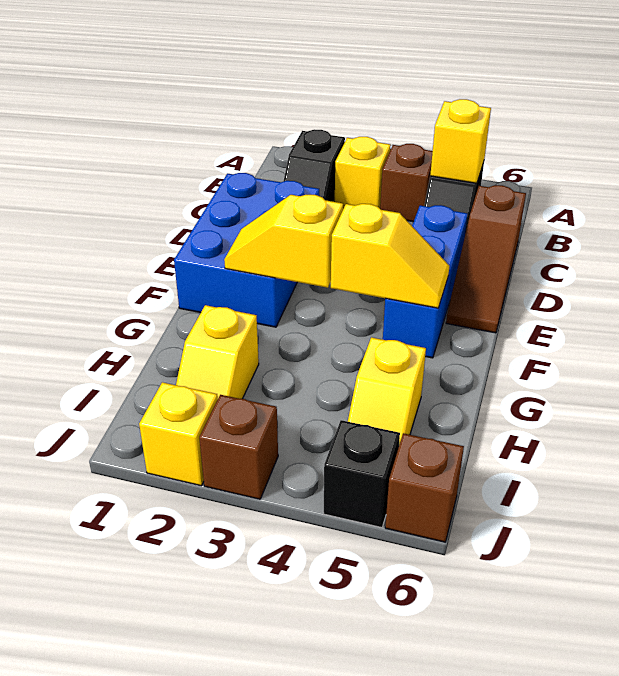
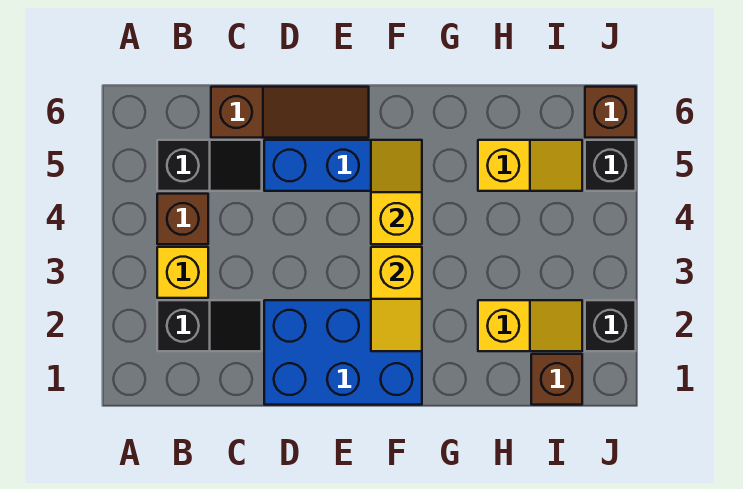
yellow 1x1 brick [430,99,491,183] -> none
yellow 1x1 brick [139,382,218,486] -> black 1x1 brick [585,300,636,351]
brown 1x1 brick [199,395,278,499] -> brown 1x1 brick moved to [531,354,582,405]

